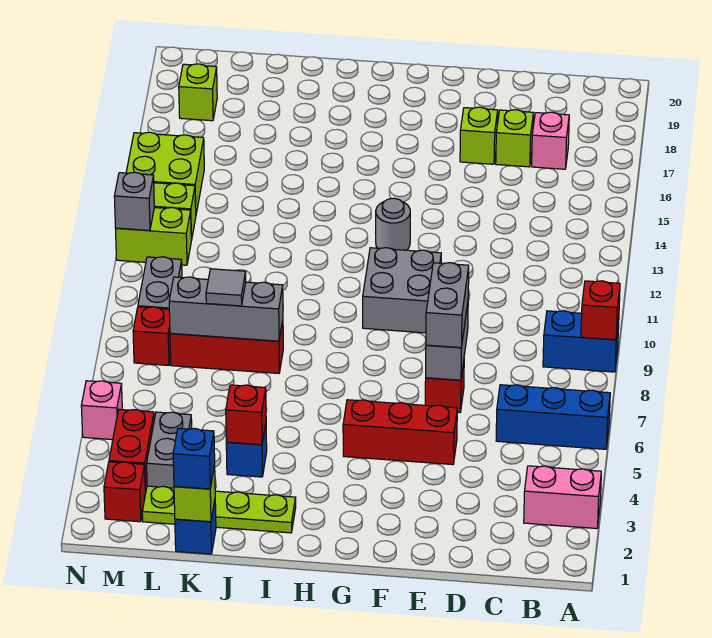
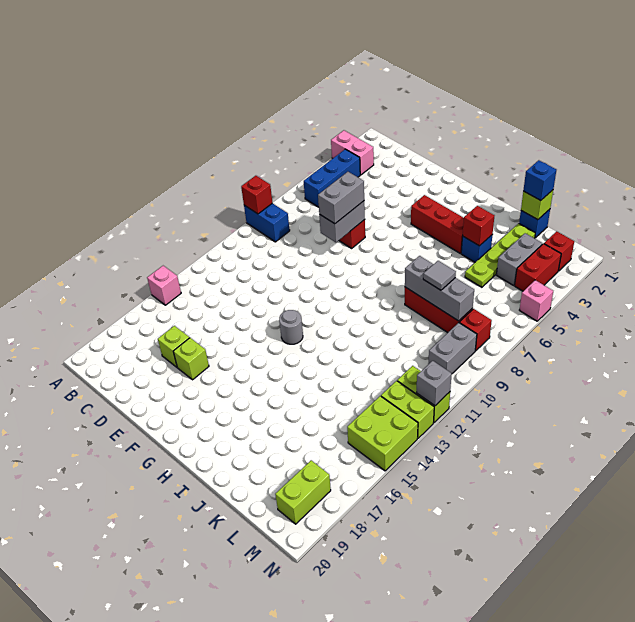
blue 1x3 brick [496,385,610,449] -> blue 1x3 brick turned to [304,149,360,207]
pink 1x1 brick [532,112,569,169] -> pink 1x1 brick moved to [147,266,181,305]
red 1x3 brick [343,400,457,465] -> red 1x3 brick moved to [411,195,464,253]
grey 2x2 brick [363,248,441,333] -> none
lime 1x4 plate [142,486,296,533] -> lime 1x4 plate turned to [465,223,535,287]
lime 1x1 brick [179,64,217,121] -> lime 1x2 brick [275,460,331,524]

